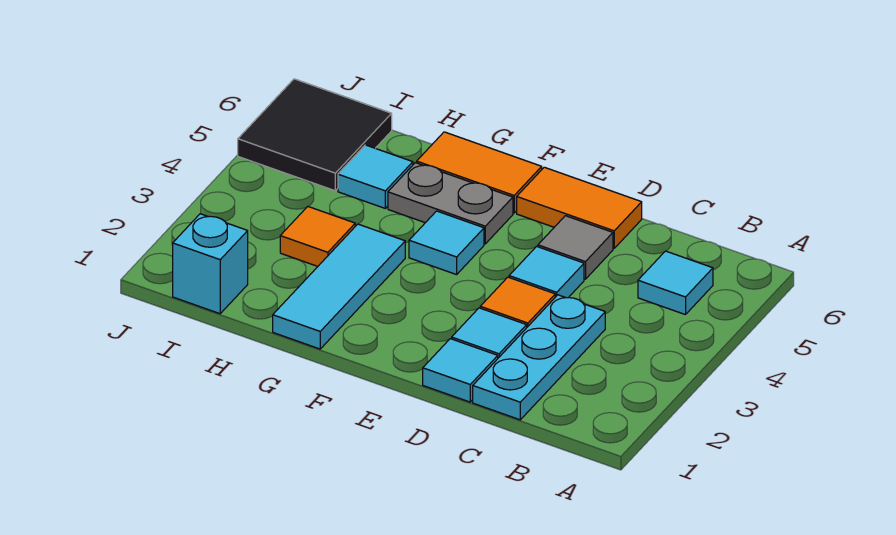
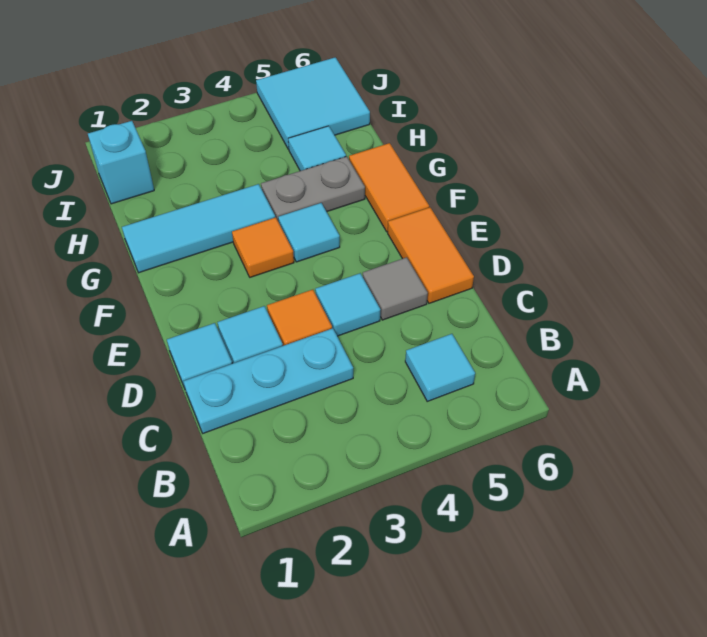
grey 1x2 plate [388,163,513,244] -> grey 1x2 plate turned to [261,157,365,222]
orange 1x1 tile [280,207,355,266] -> orange 1x1 tile moved to [232,217,294,277]
black 2x2 tile [238,79,392,191] -> cyan 2x2 tile [256,57,370,149]

